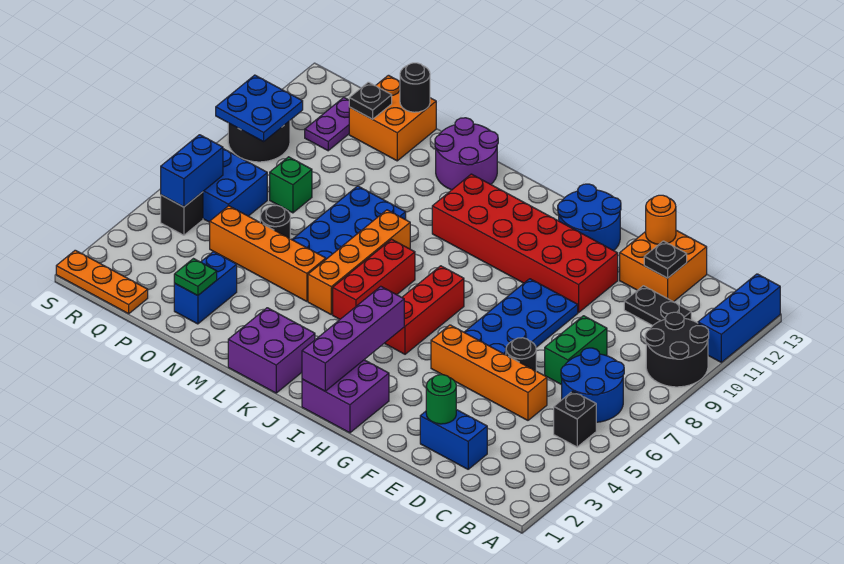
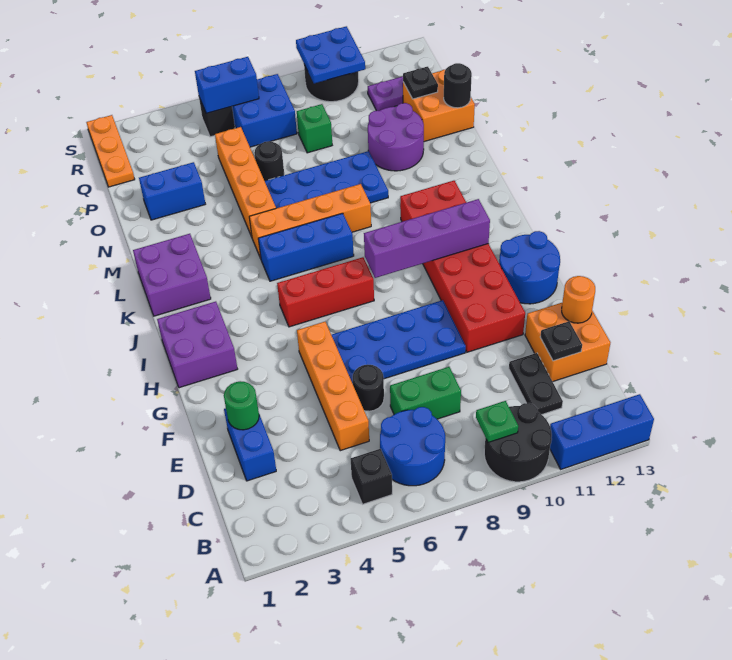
purple 1x4 brick [302,286,404,391] -> purple 1x4 brick moved to [364,199,490,278]
red 1x3 brick [333,239,415,319] -> blue 1x3 brick [258,213,354,281]
purple 2x2 round brick [435,118,498,190] -> purple 2x2 round brick moved to [368,103,424,171]
green 1x1 plate [174,259,217,296] -> green 1x1 plate moved to [476,401,518,442]

